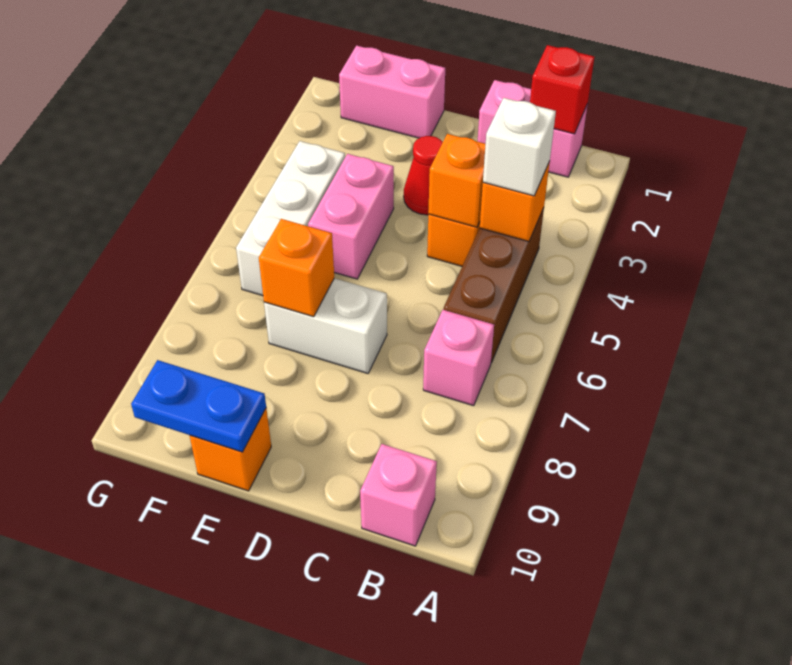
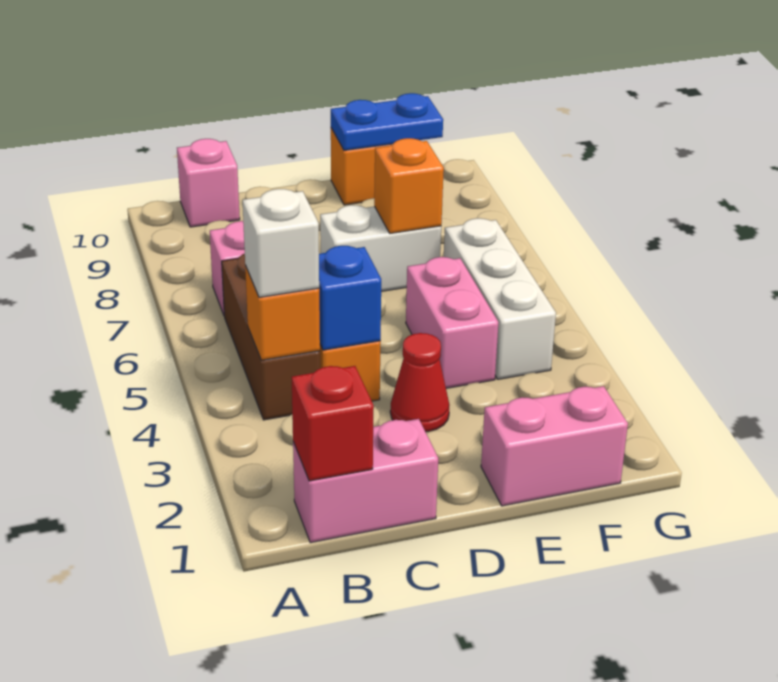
orange 1x1 brick [428,134,486,227] -> blue 1x1 brick [319,246,381,350]

